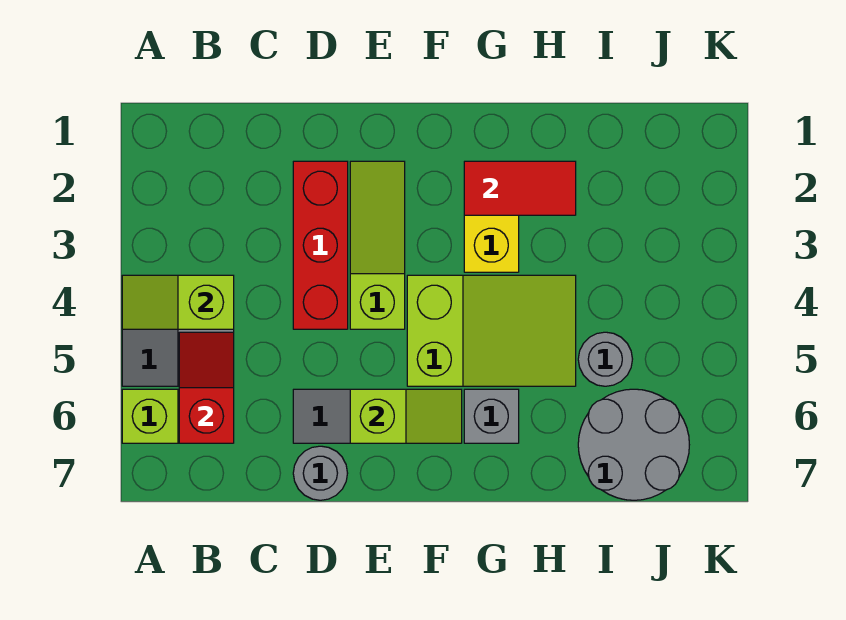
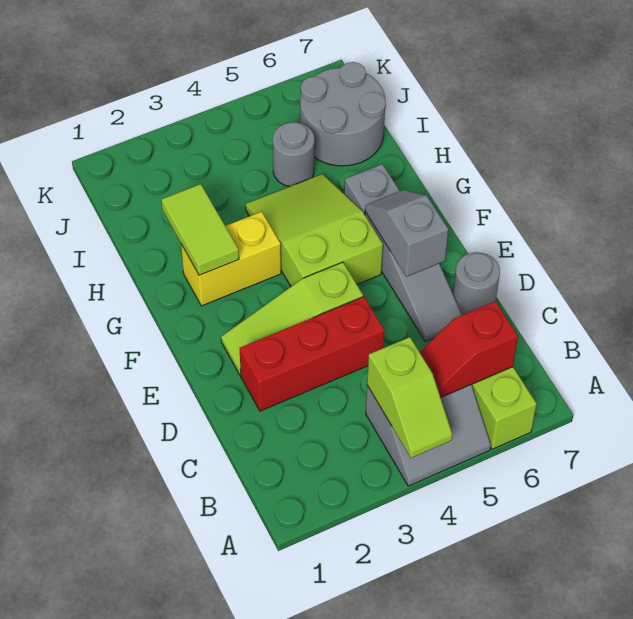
lime 1x2 slope [350,389,462,443] -> grey 1x2 slope [365,190,448,277]
red 1x2 tile [464,161,576,215] -> lime 1x2 tile [161,184,239,275]

